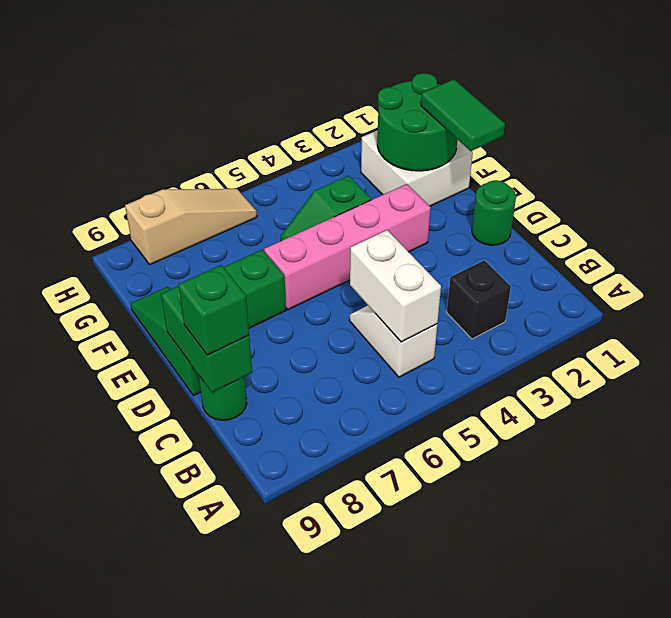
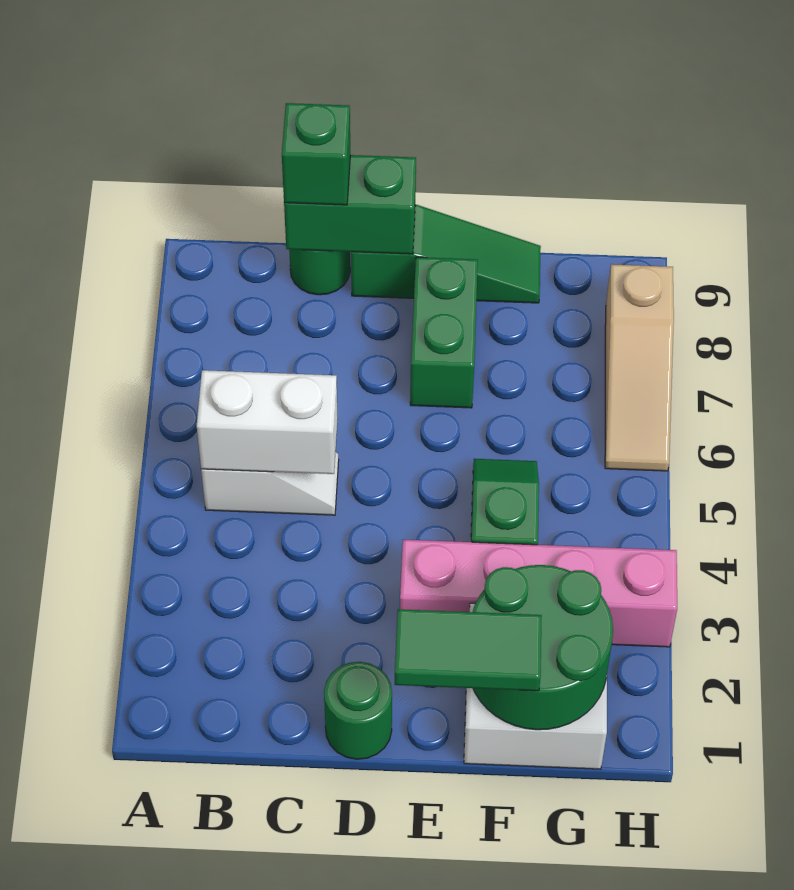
black 1x1 brick [447,260,511,339] -> none
pink 1x4 brick [264,184,431,310] -> pink 1x4 brick turned to [400,540,677,647]

